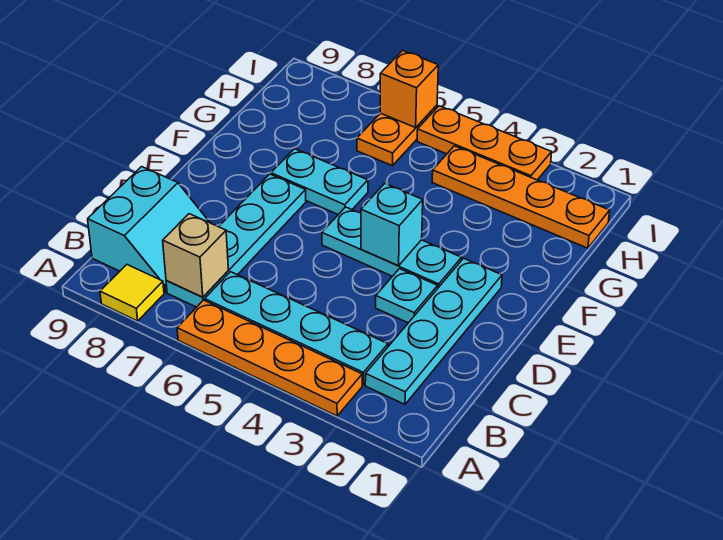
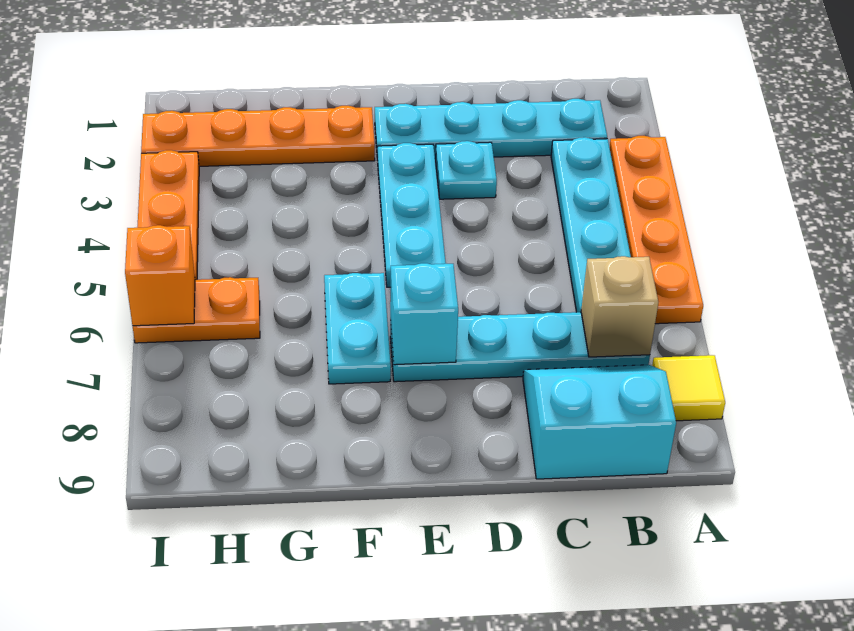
cyan 1x1 brick [361,183,423,266] -> cyan 1x1 brick moved to [390,263,458,365]
orange 1x4 plate [432,146,610,248] -> orange 1x4 plate turned to [141,106,375,166]

